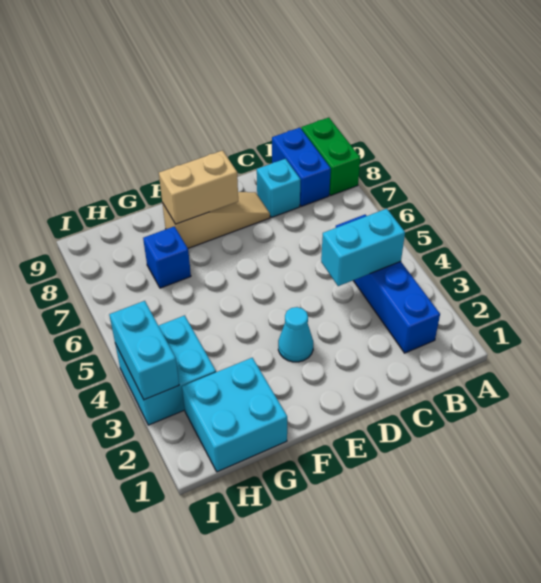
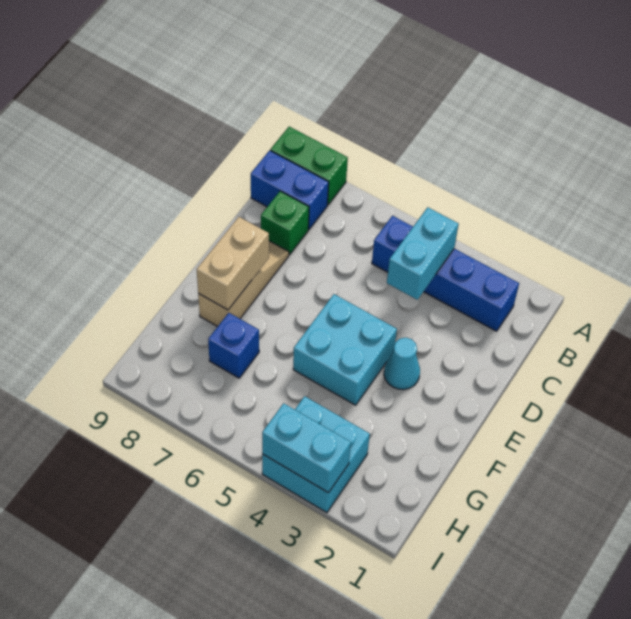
cyan 1x1 brick [257,159,301,218] -> green 1x1 brick [261,191,309,255]
cyan 2x2 brick [182,358,287,472] -> cyan 2x2 brick moved to [293,294,397,405]

